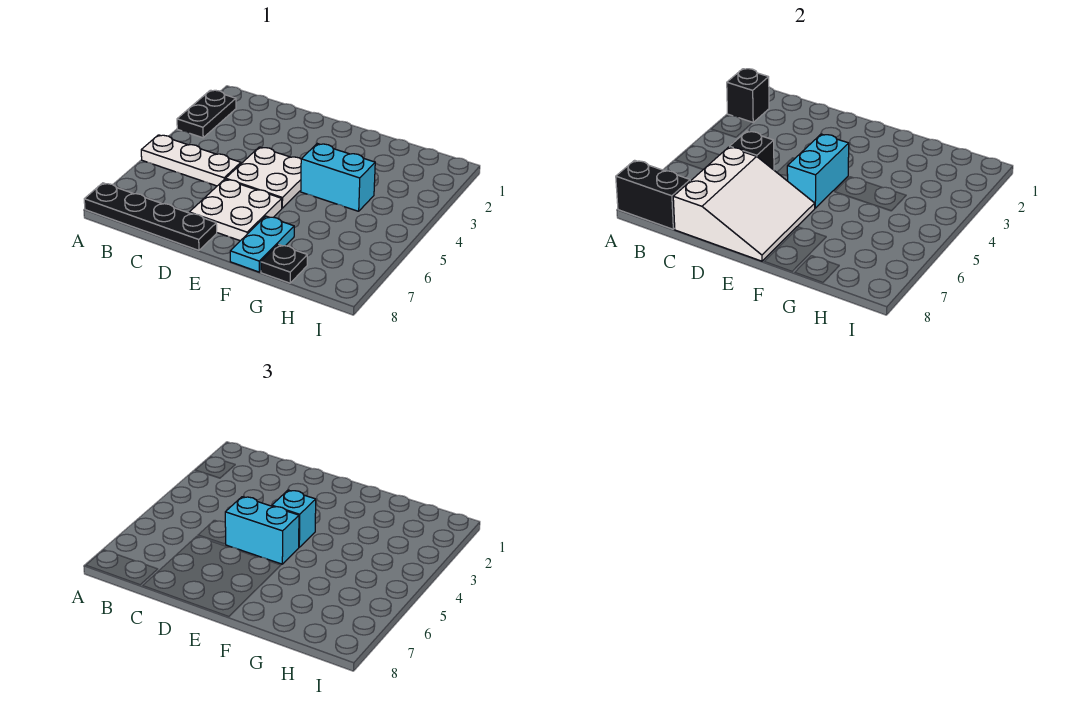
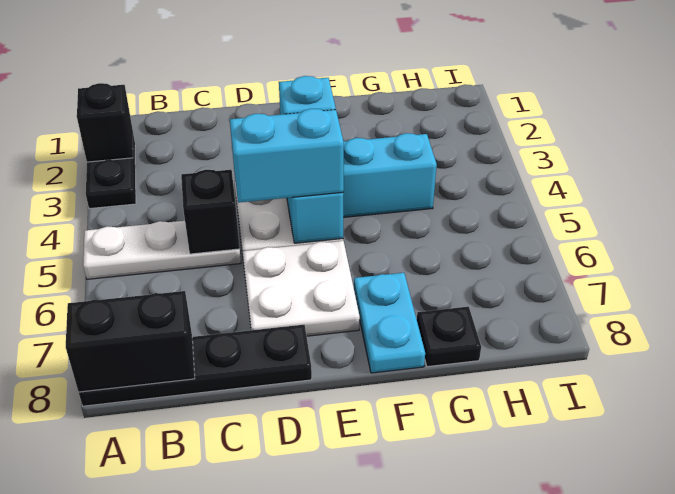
white 3x3 slope [673,147,815,261] -> none

